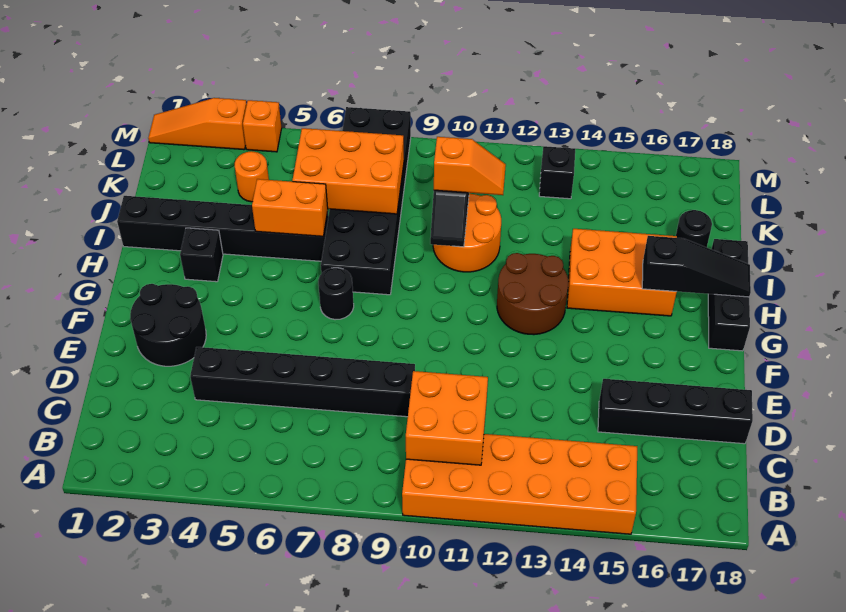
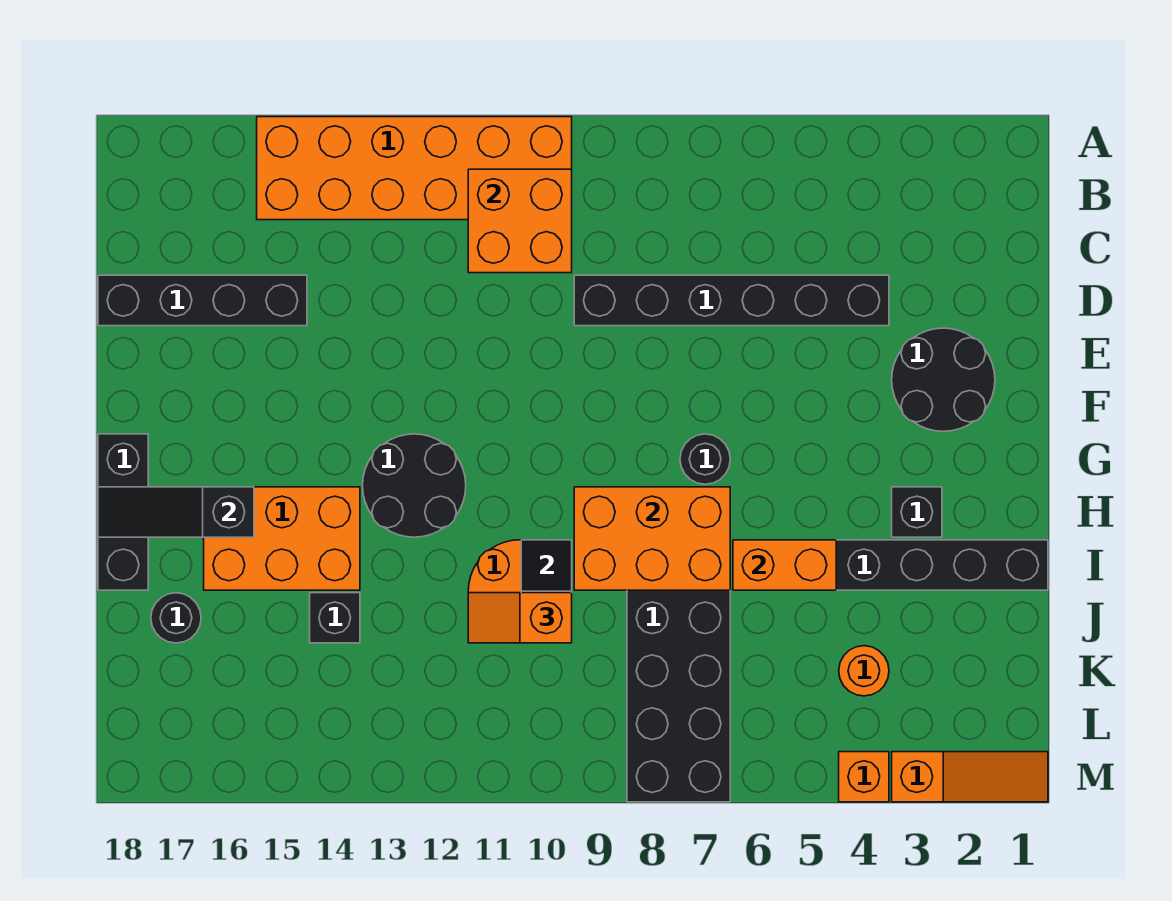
brown 2x2 round brick [497,253,568,335] -> black 2x2 round brick [363,434,466,537]
orange 2x3 brick [292,128,404,214] -> orange 2x3 brick moved to [574,487,730,590]
black 1x1 brick [539,146,575,199] -> black 1x1 brick moved to [310,593,360,643]

